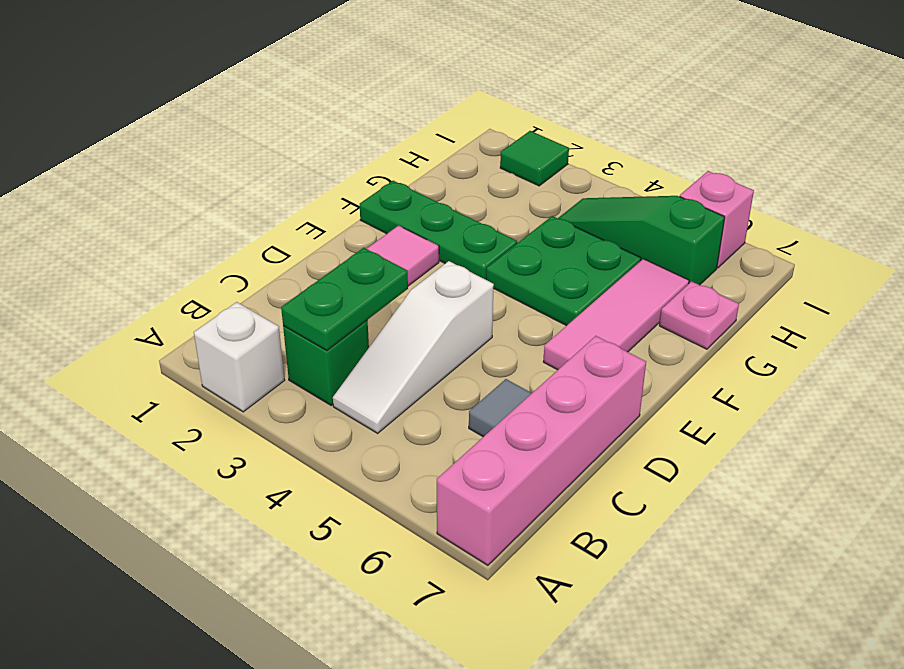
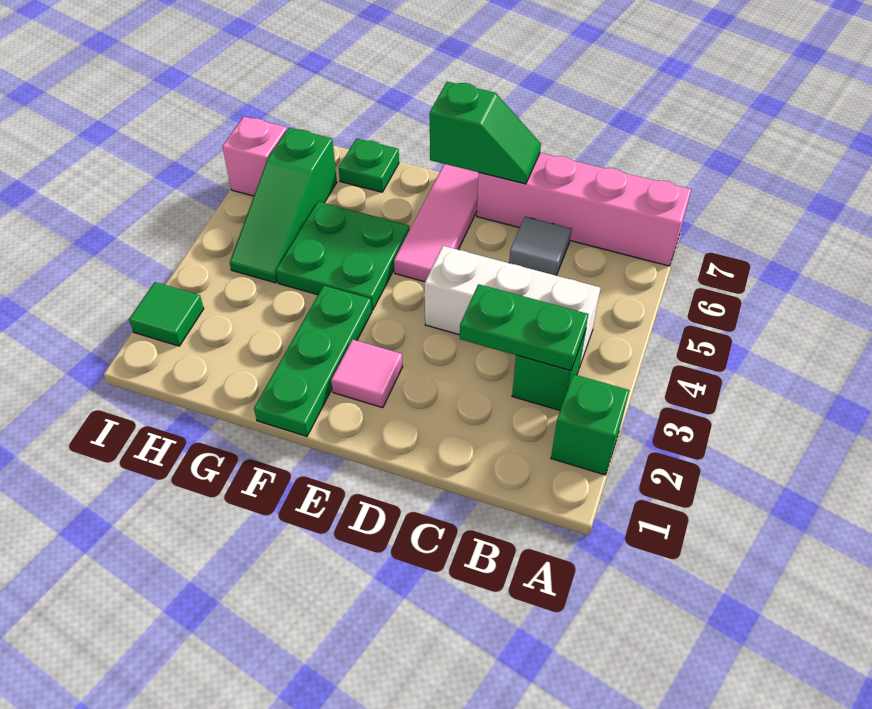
white 1x1 brick [194,302,285,412] -> green 1x1 brick [551,374,629,475]
white 1x3 slope [333,261,494,433] -> white 1x3 brick [425,246,600,367]
none -> green 1x2 slope [430,82,541,184]
pink 1x3 tile [544,259,689,370] -> pink 1x3 tile turned to [394,164,479,282]
pink 1x1 plate [659,281,739,349] -> green 1x1 plate [339,138,399,192]

